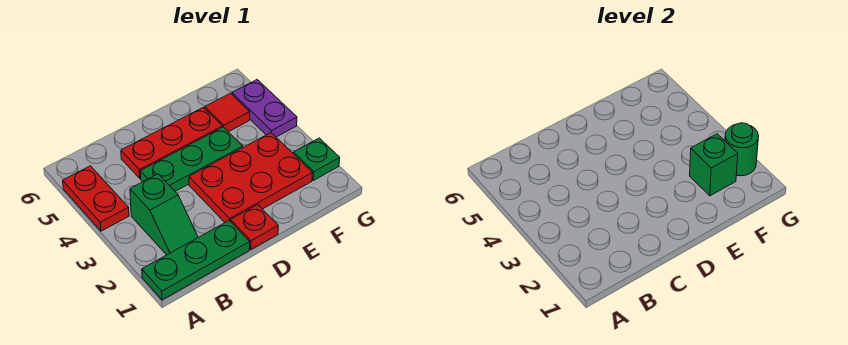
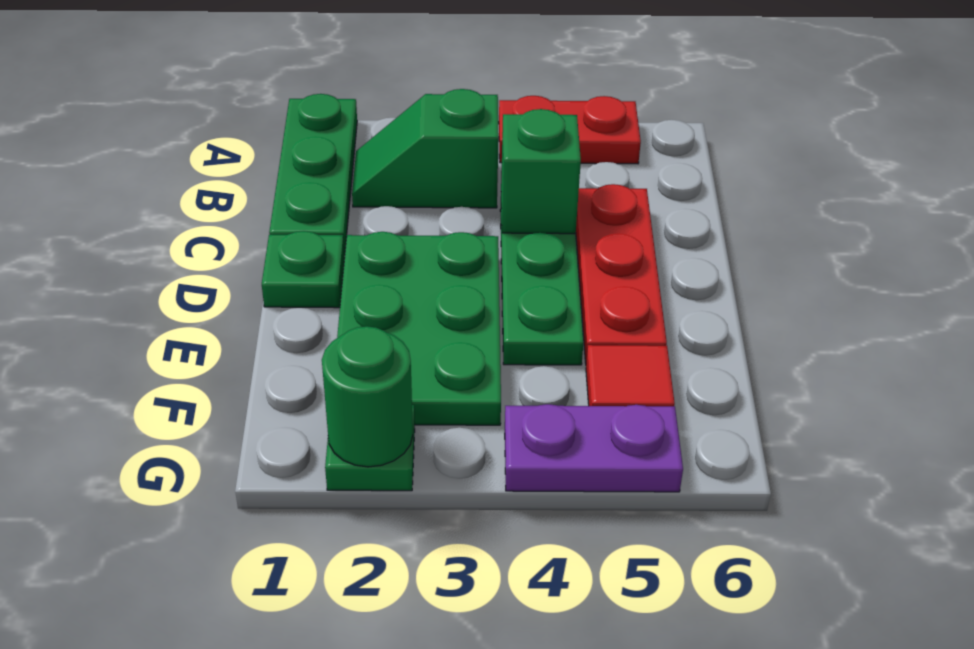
red 1x1 plate [231,205,278,249] -> green 1x1 plate [262,231,345,308]
red 2x3 plate [189,133,313,222] -> green 2x3 plate [337,232,501,425]
green 1x1 brick [690,134,738,196] -> green 1x1 brick moved to [501,109,581,234]

